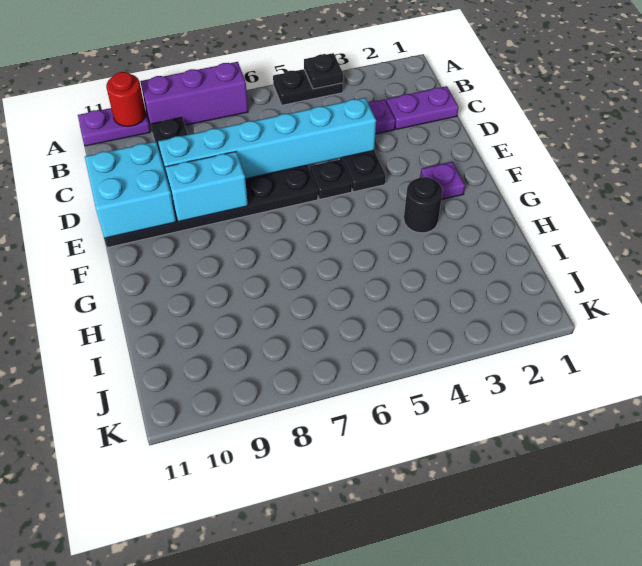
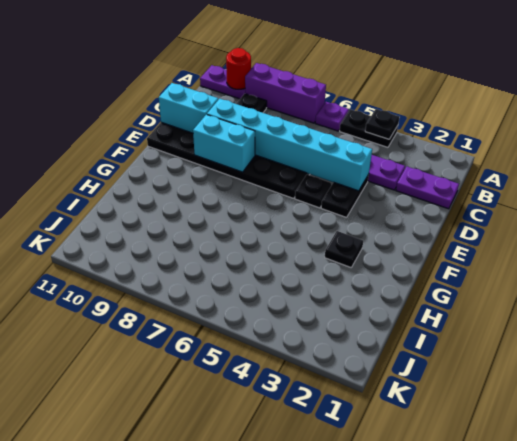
cyan 2x2 brick [85,141,176,238] -> cyan 1x2 brick [159,83,218,133]
purple 1x1 plate [420,162,465,200] -> purple 1x1 plate moved to [315,102,349,131]
black 1x1 round brick [404,177,443,233] -> black 1x1 plate [325,231,363,267]

